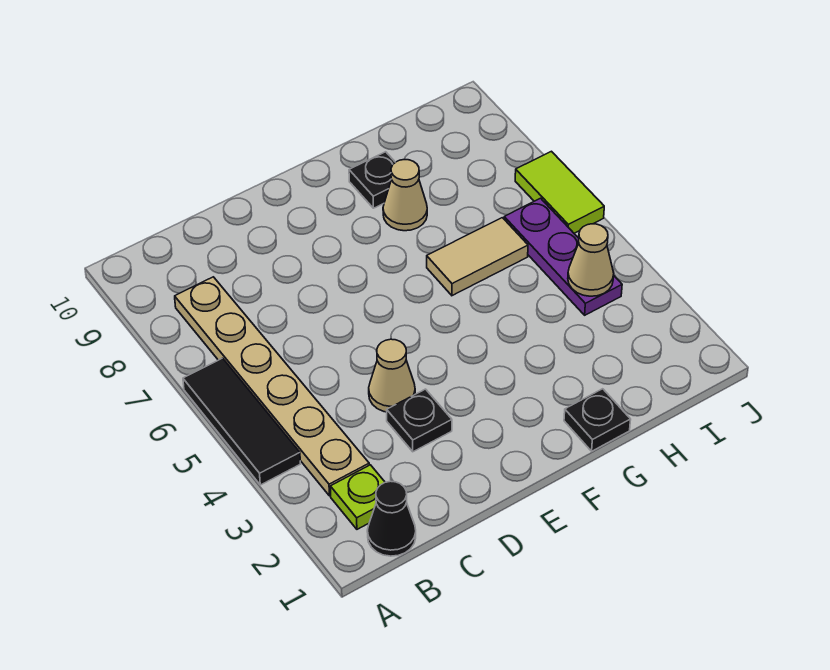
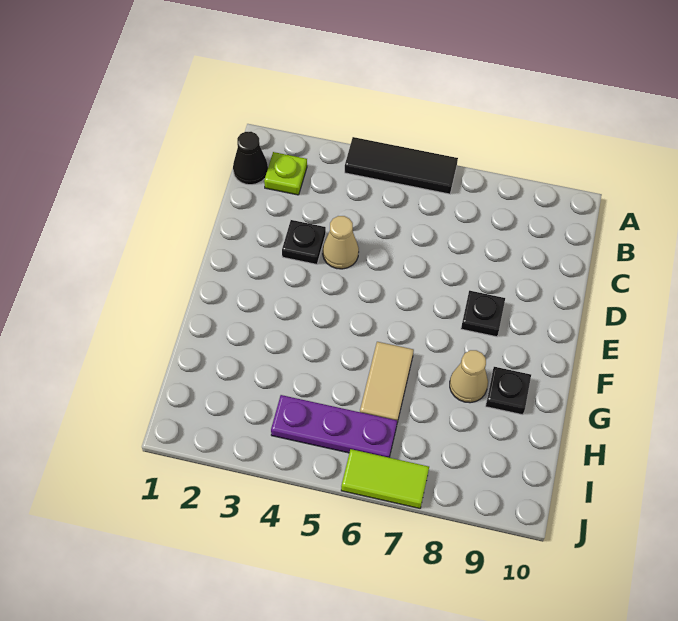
tan 1x6 plate [175,277,369,496] -> none
black 1x1 plate [564,389,631,451] -> black 1x1 plate moved to [461,291,505,337]
tan 1x1 cone [568,224,614,296] -> none

